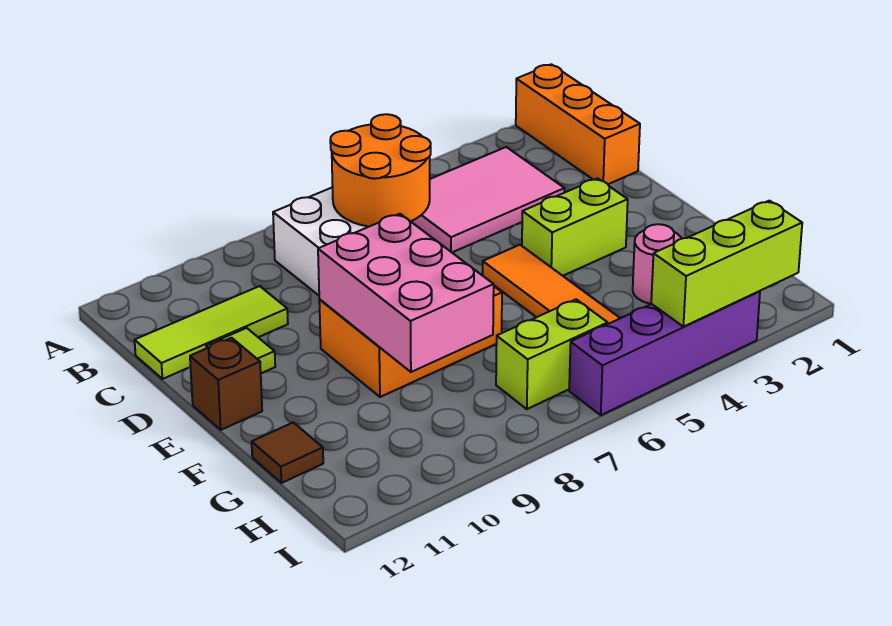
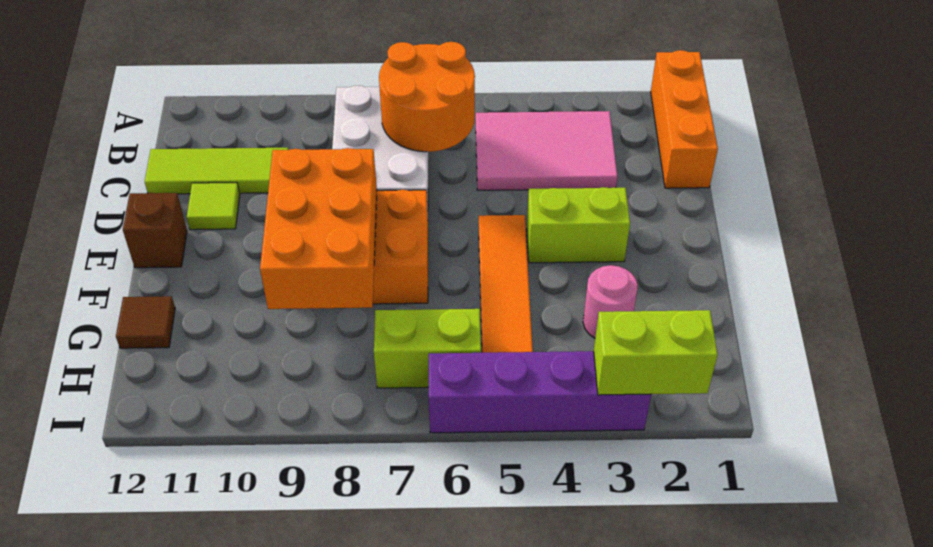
pink 2x3 brick [318,214,494,372] -> orange 2x3 brick [260,148,377,309]
lime 1x3 brick [651,201,802,327] -> lime 1x2 brick [594,310,718,395]

